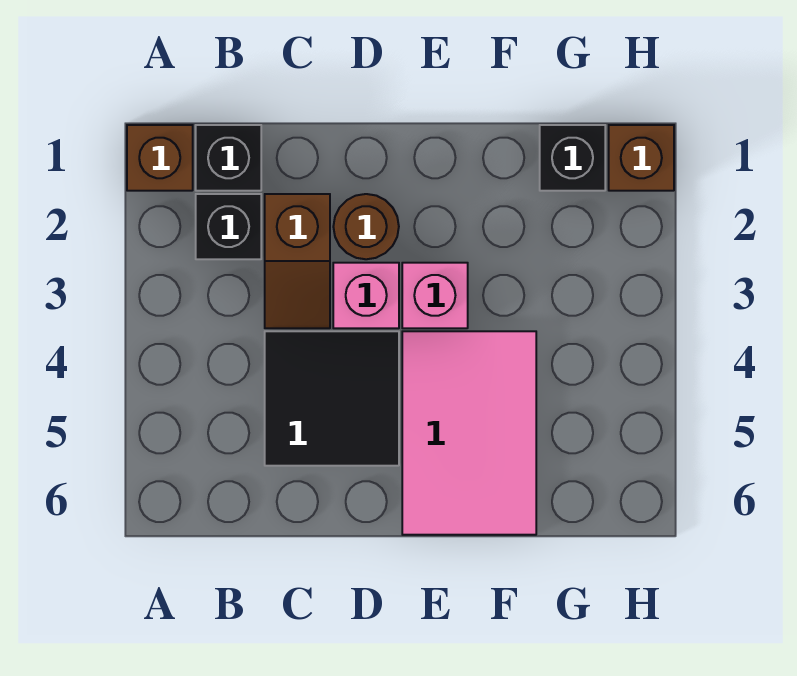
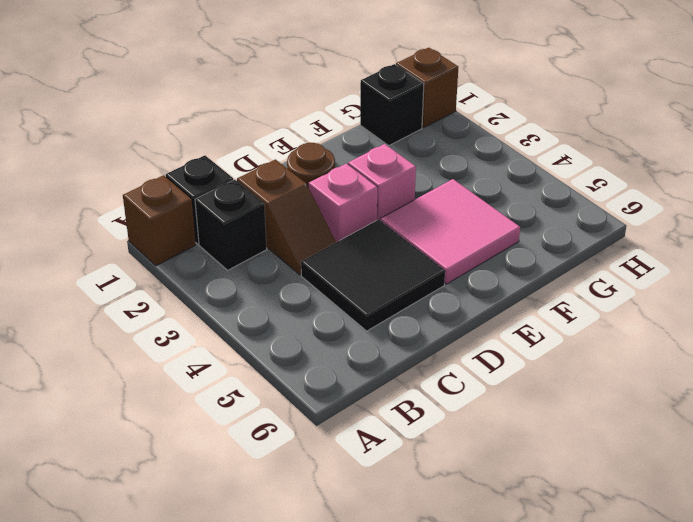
pink 2x3 tile [402,331,536,535] -> pink 2x2 tile [380,179,520,284]

